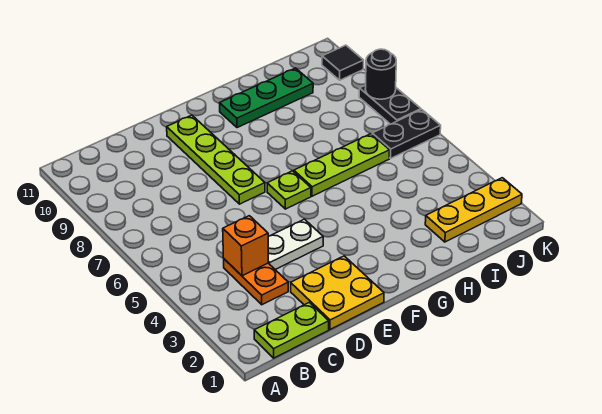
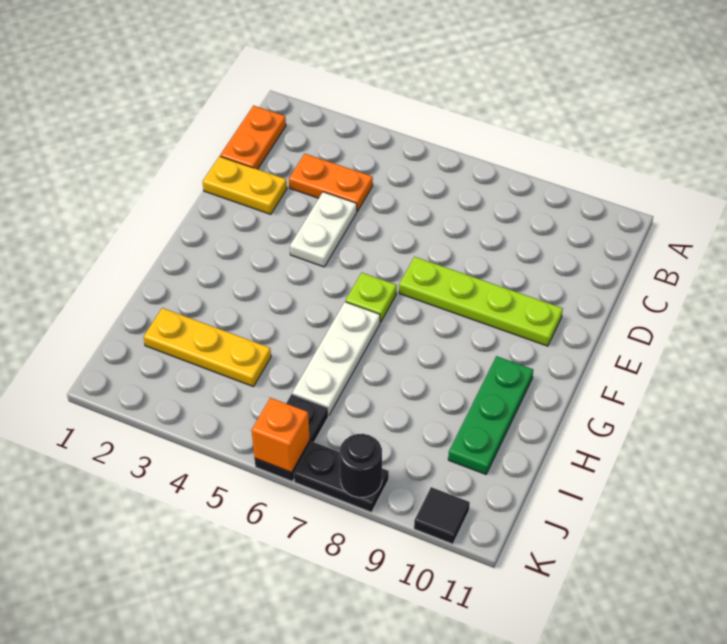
lime 1x2 plate [254,302,329,358] -> orange 1x2 plate [220,106,286,169]
orange 1x1 brick [223,216,268,276] -> orange 1x1 brick moved to [252,398,310,472]
yellow 2x2 plate [291,256,384,329] -> yellow 1x2 plate [203,156,287,214]
lime 1x3 plate [294,134,390,196] -> white 1x3 plate [292,302,380,415]
yellow 1x3 plate [425,178,522,242] -> yellow 1x3 plate turned to [144,308,271,386]

